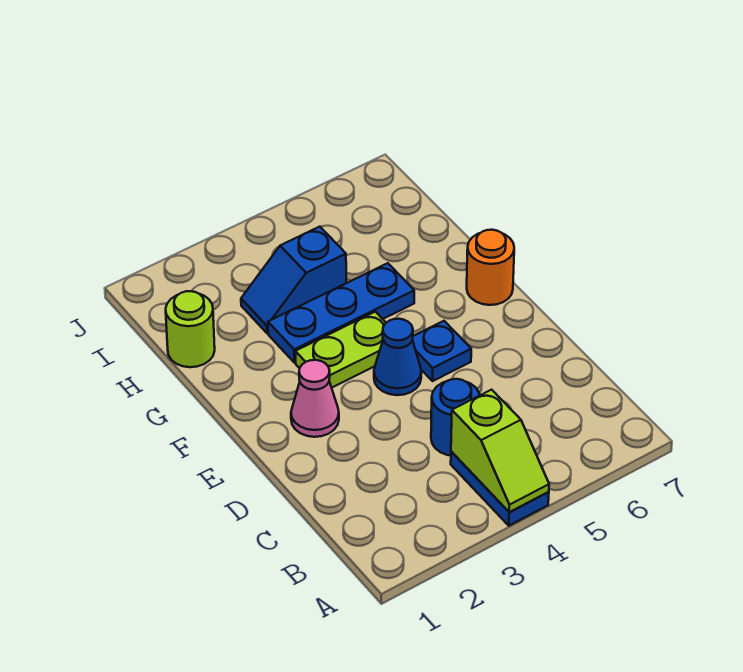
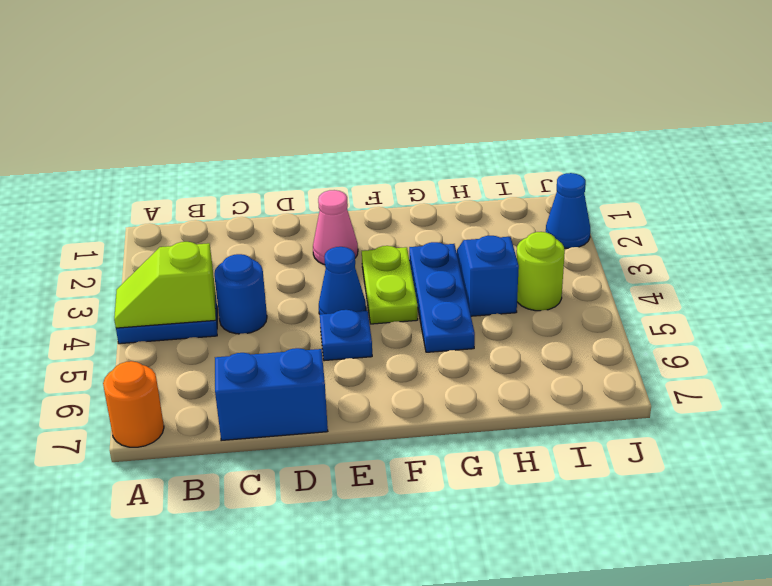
none -> blue 1x2 brick [215,348,328,441]
orange 1x1 round brick [467,230,514,305] -> orange 1x1 round brick moved to [103,361,164,447]
lime 1x1 round brick [166,291,215,367] -> lime 1x1 round brick moved to [517,232,565,311]
none -> blue 1x1 cone [546,173,590,248]

